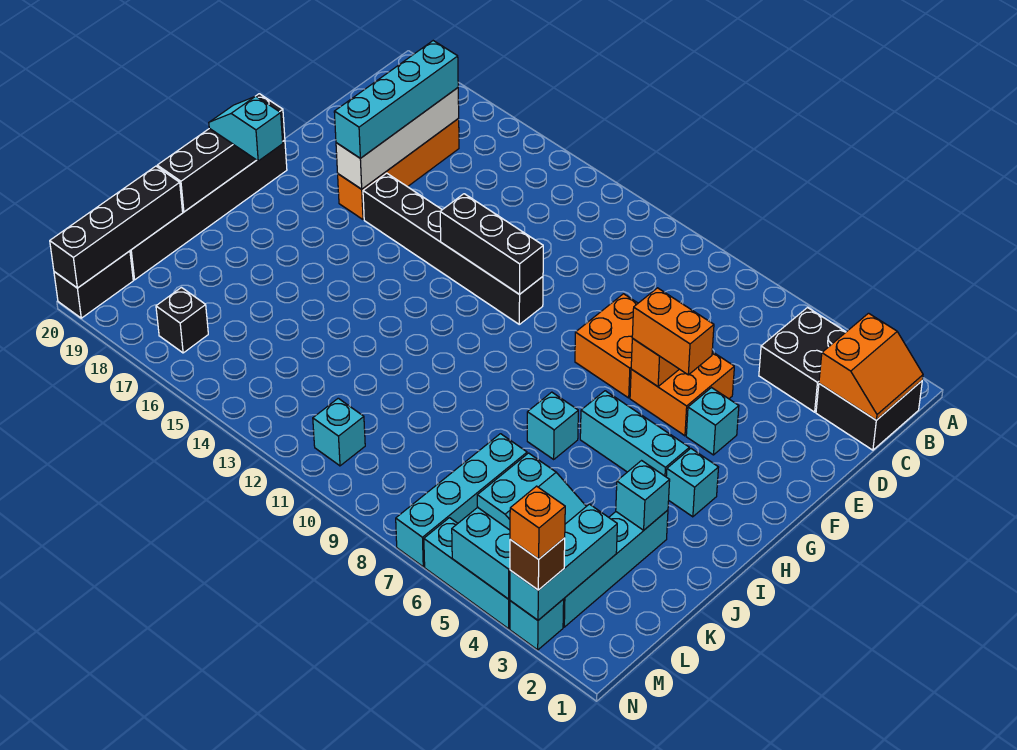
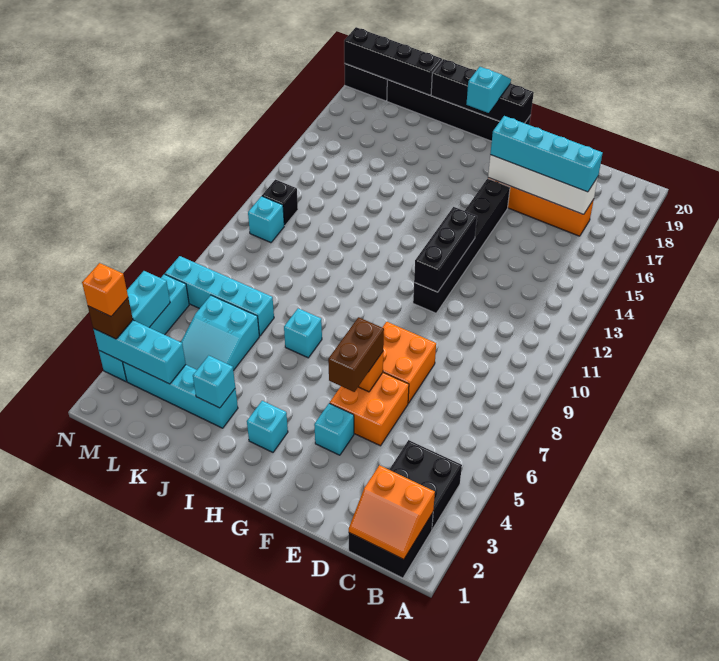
orange 1x2 brick [632,288,714,375] -> brown 1x2 brick [328,317,384,392]
cyan 1x3 brick [580,391,689,477] -> none
black 1x1 brick [156,288,208,353] -> black 1x1 brick moved to [262,179,298,226]

